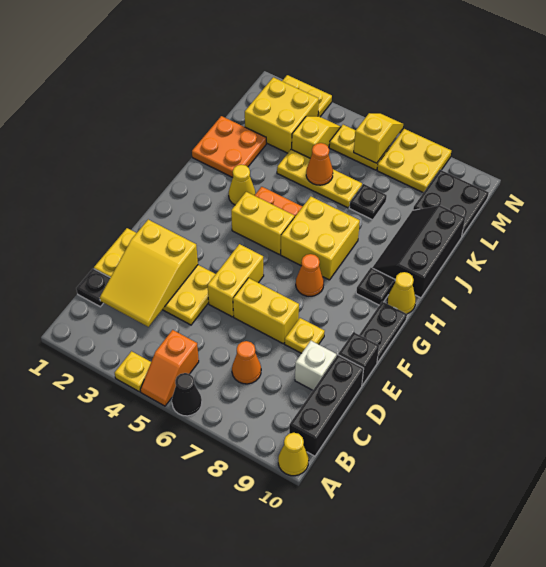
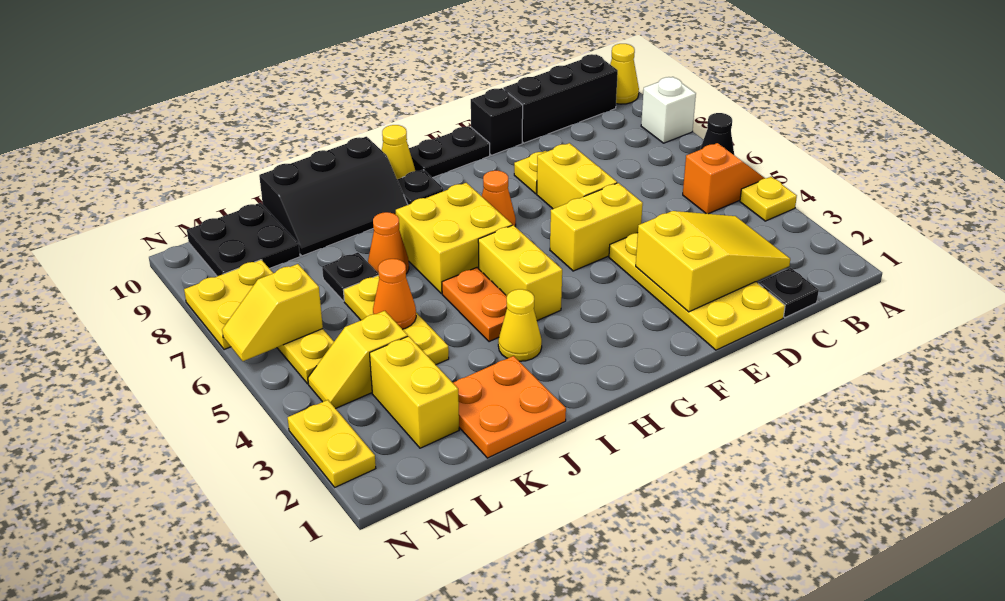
orange 1x1 cone [232,341,261,384] -> orange 1x1 cone moved to [368,212,409,274]
white 1x1 brick [295,341,336,390] -> white 1x1 brick moved to [641,77,696,143]
yellow 2x2 brick [245,77,319,153] -> yellow 1x2 brick [370,336,459,448]

